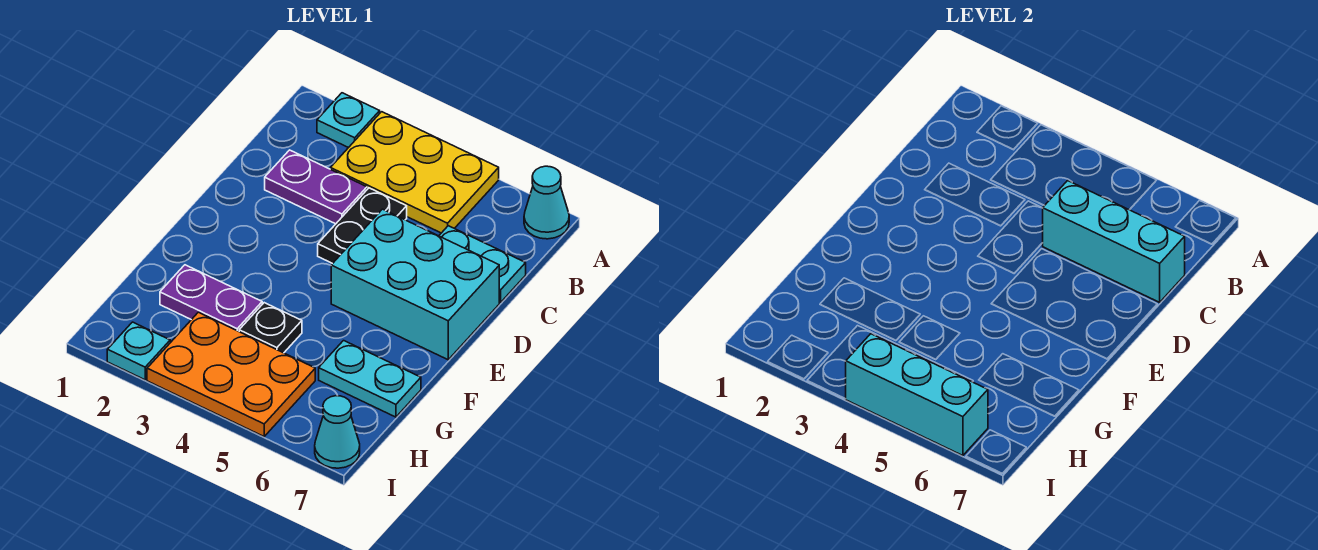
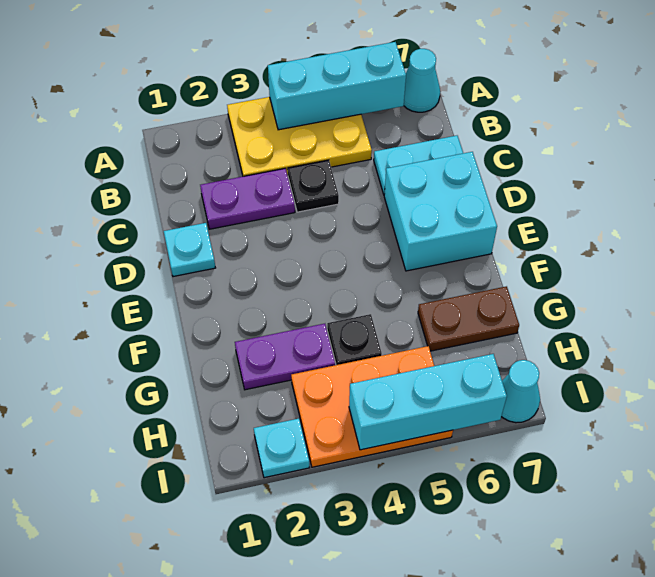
cyan 1x1 plate [317,93,380,148] -> cyan 1x1 plate moved to [164,223,215,277]
black 1x2 plate [318,188,407,264] -> black 1x1 plate [288,160,339,212]
cyan 1x3 brick [1043,181,1185,302] -> cyan 1x3 brick moved to [268,42,406,130]
cyan 2x3 brick [331,209,499,360] -> cyan 2x2 brick [384,152,497,271]
cyan 1x2 plate [319,341,421,417] -> brown 1x2 plate [418,286,519,351]

